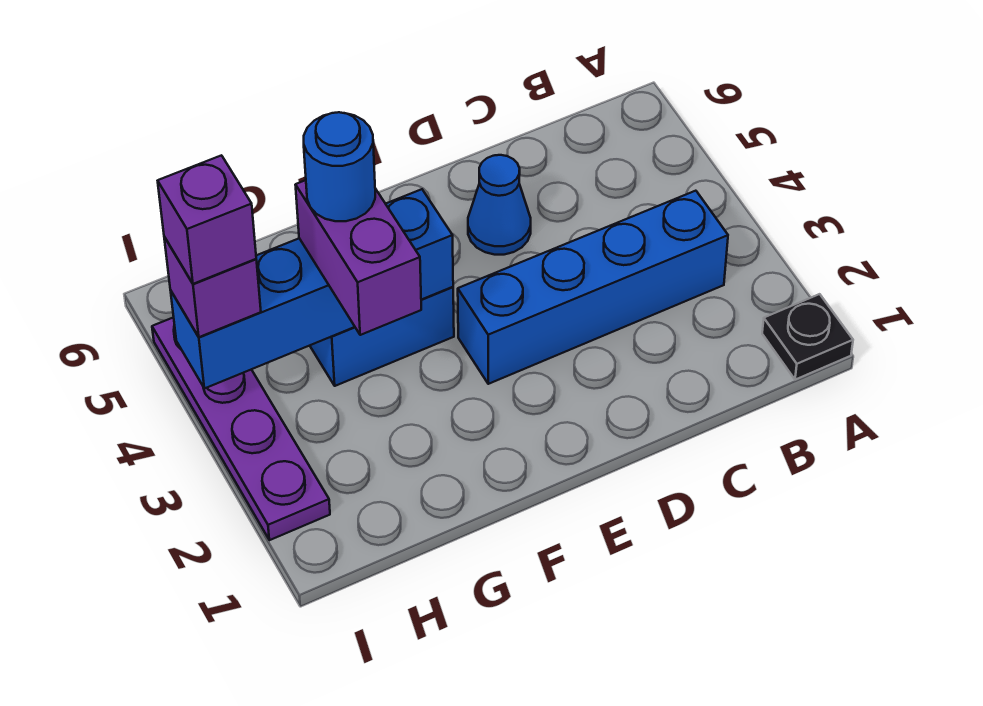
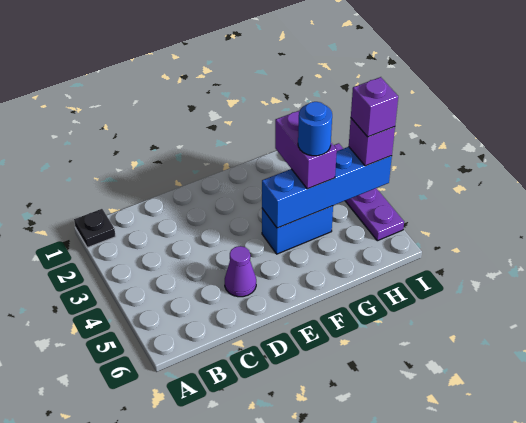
blue 1x4 brick [458,191,728,384] -> none
blue 1x1 cone [468,155,531,255] -> purple 1x1 cone [225,246,256,297]

